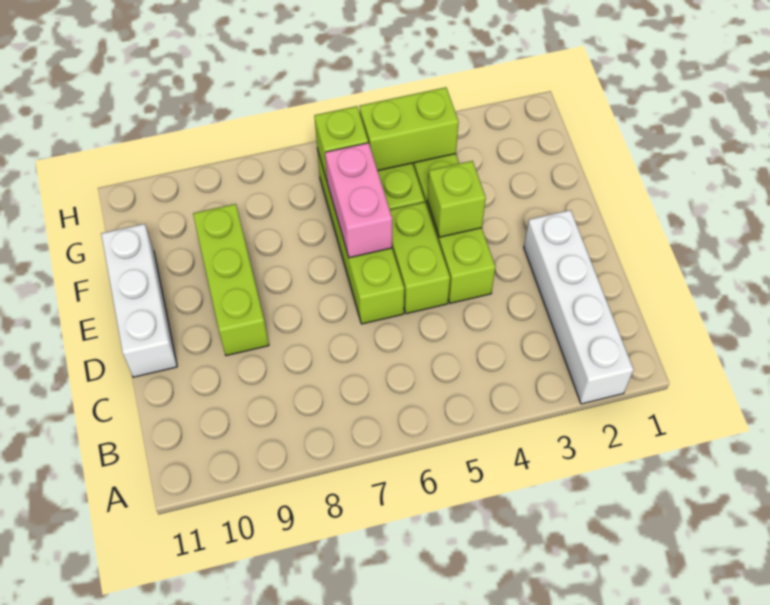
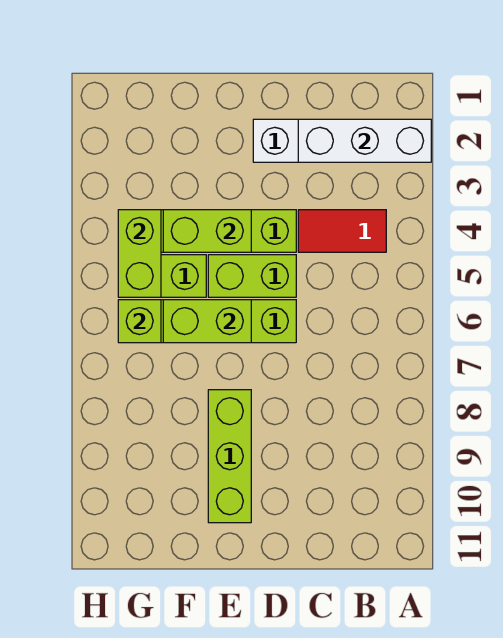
none -> red 1x2 tile [298,210,386,252]
lime 1x3 brick [193,204,269,356] -> lime 1x3 brick turned to [208,390,251,523]
white 1x3 brick [101,224,177,377] -> white 1x3 brick moved to [298,119,431,162]
lime 1x1 brick [427,161,486,237] -> lime 1x2 brick [163,210,251,252]
pink 1x2 brick [325,143,392,258] -> lime 1x2 brick [163,300,251,343]

